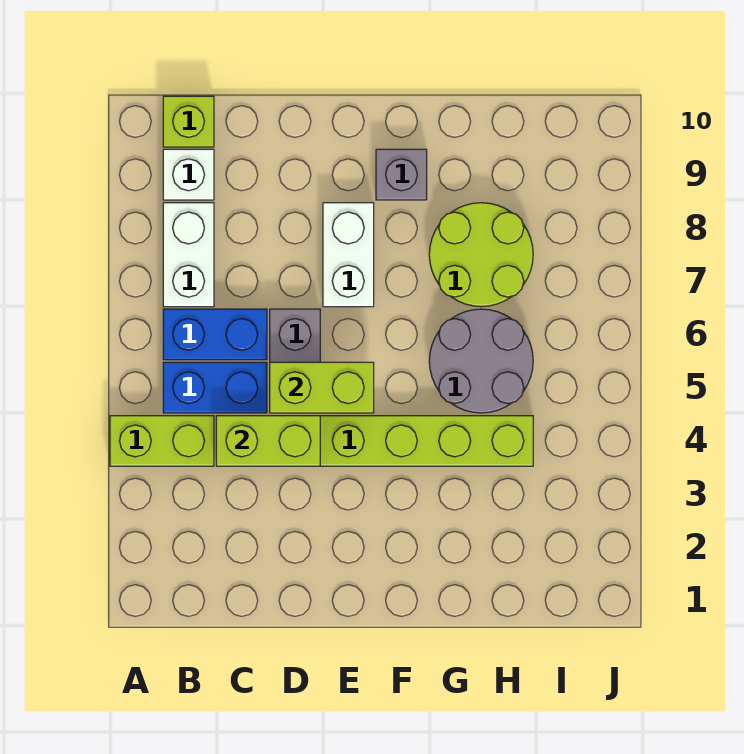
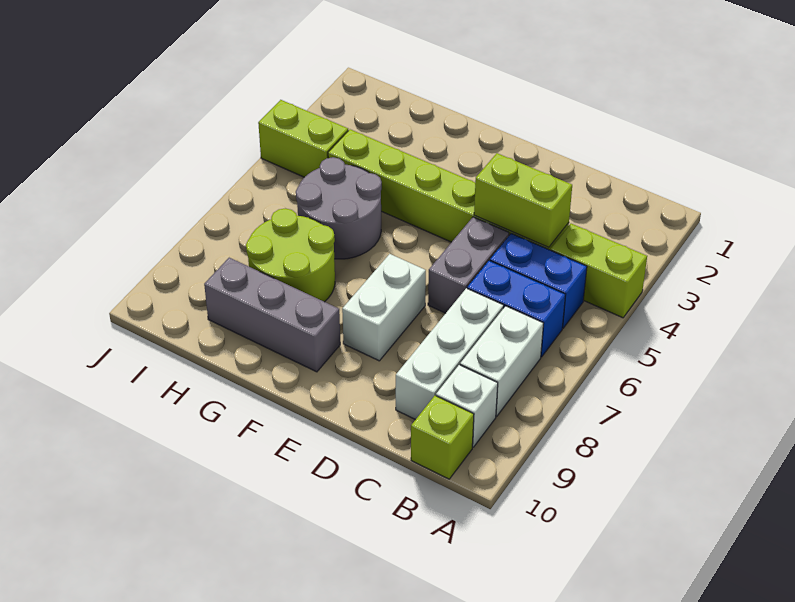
none -> white 1x3 brick [396,288,504,420]
lime 1x2 brick [270,362,374,413] -> lime 1x2 brick moved to [258,100,348,177]
grey 1x1 brick [376,149,427,200] -> grey 1x3 brick [204,258,340,372]

